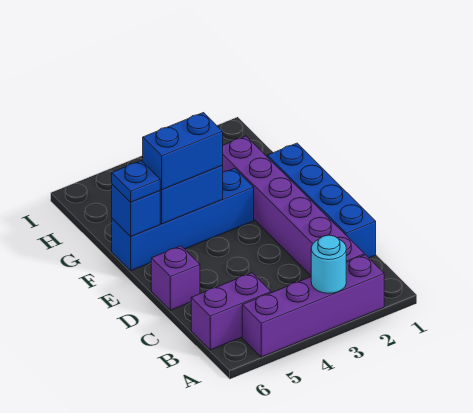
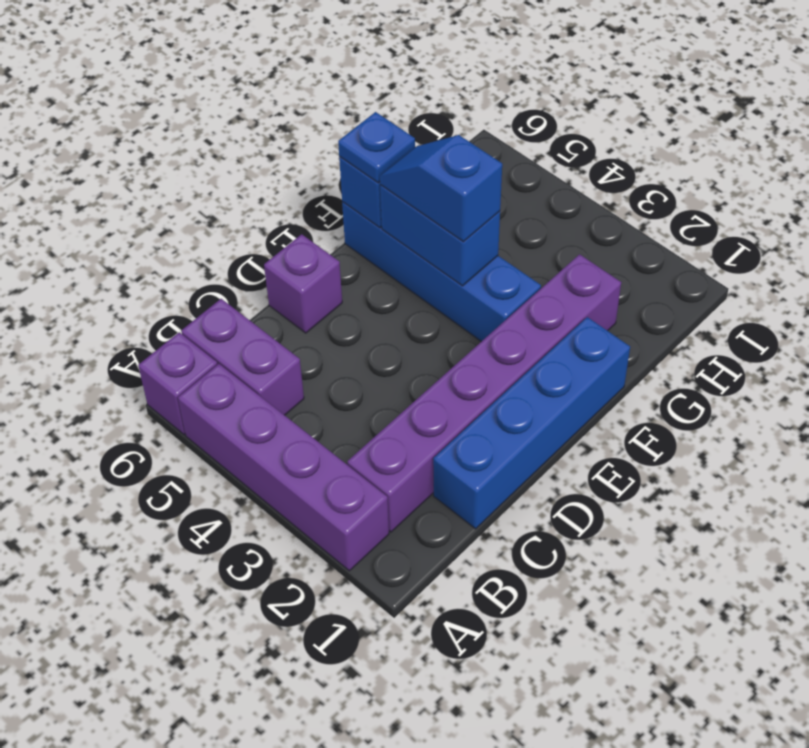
cyan 1x1 round brick [311,235,346,293] -> none
none -> purple 1x1 brick [138,332,217,435]
blue 1x2 brick [143,113,223,190] -> blue 1x2 slope [380,135,502,242]

